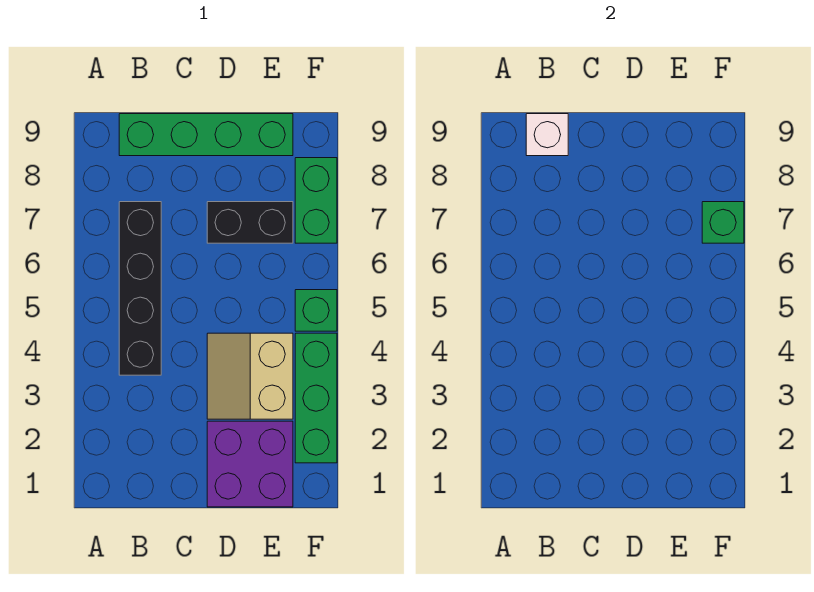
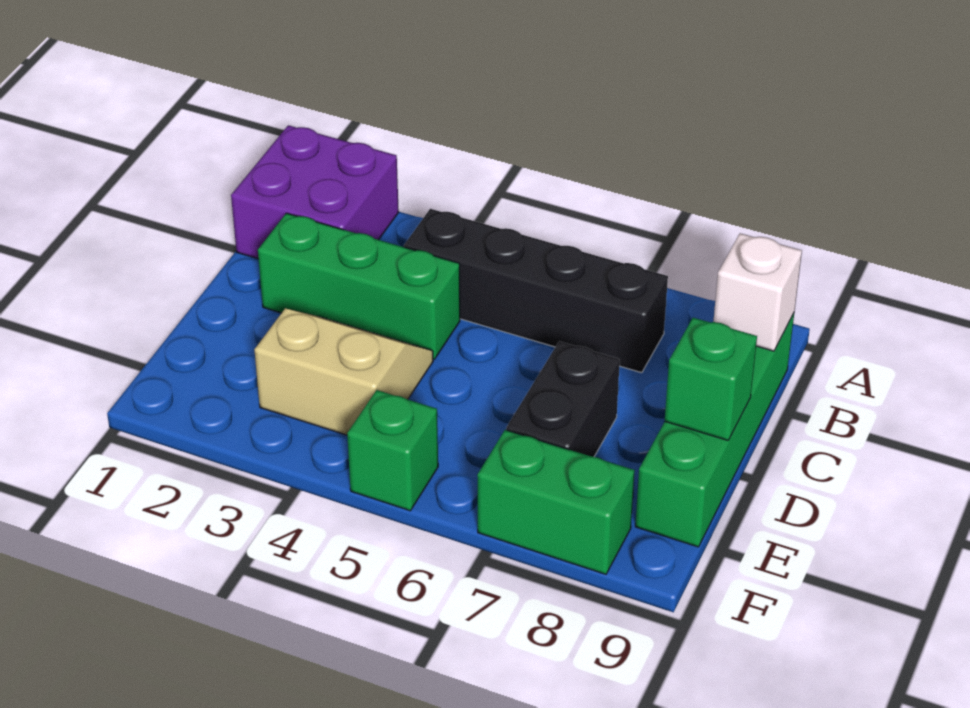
purple 2x2 brick [207,421,293,507] -> purple 2x2 brick moved to [231,125,399,259]
green 1x3 brick [295,333,337,463] -> green 1x3 brick moved to [258,213,460,359]
green 1x1 brick [702,202,744,243] -> green 1x1 brick moved to [665,318,757,440]

